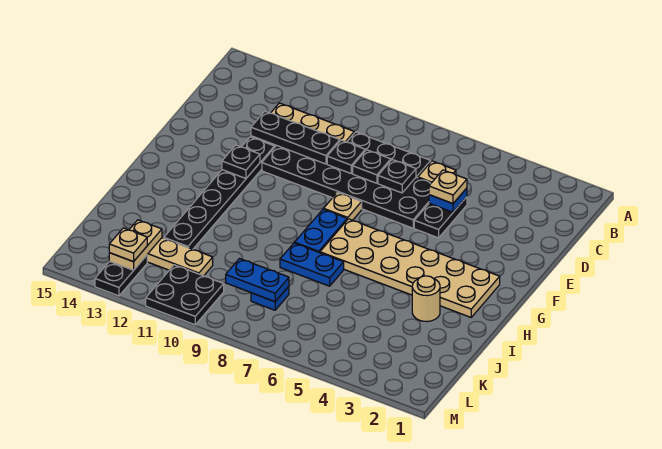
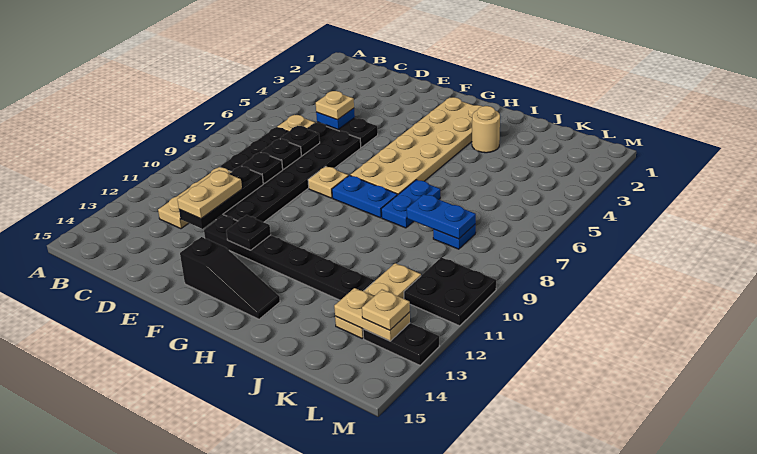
none -> tan 1x2 plate [177,170,242,219]
none -> black 1x3 slope [180,237,280,319]
blue 1x2 plate [226,259,289,302] -> blue 1x2 plate turned to [407,194,476,239]

